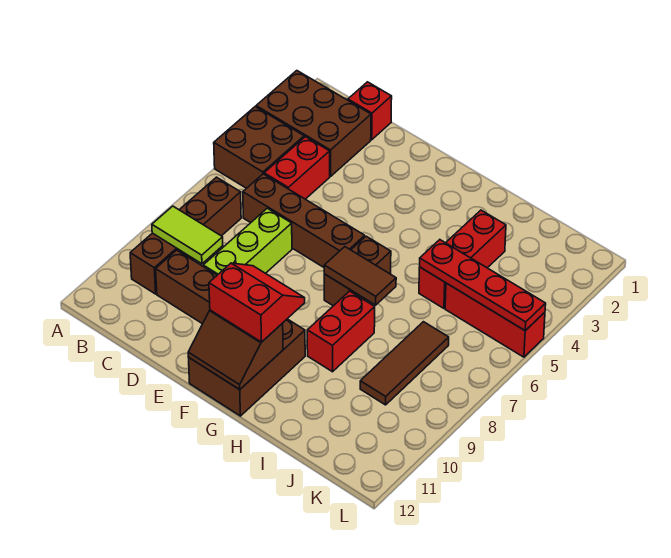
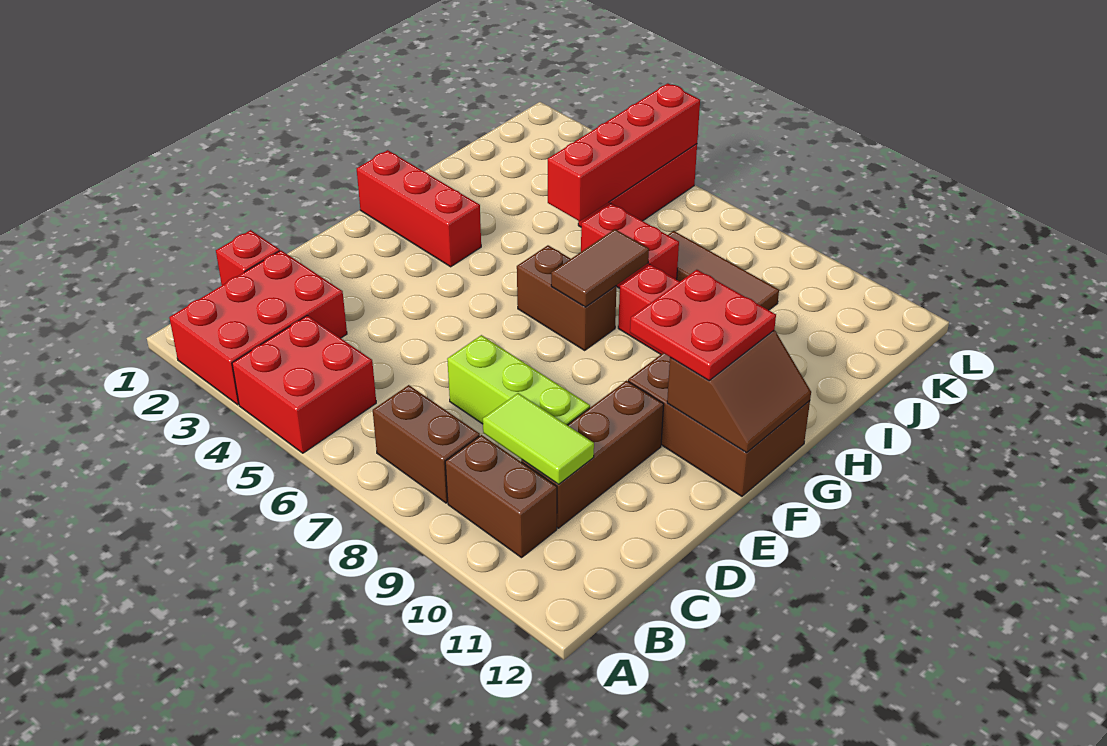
brown 2x3 brick [256,71,371,176] -> red 2x3 brick [169,250,347,405]
brown 2x2 brick [214,107,304,188] -> red 2x2 brick [232,316,376,453]
lime 1x2 tile [152,206,223,264] -> lime 1x2 tile turned to [483,393,594,484]
red 1x2 brick [264,137,330,199] -> red 1x2 brick moved to [581,203,679,288]
brown 1x4 brick [243,174,365,267] -> none
red 2x2 slope [209,263,305,342] -> red 2x2 plate [630,270,776,381]
red 1x3 brick [419,210,506,308] -> red 1x3 brick moved to [357,150,481,267]
red 1x4 plate [420,240,546,331] -> red 1x4 brick [548,83,700,221]

